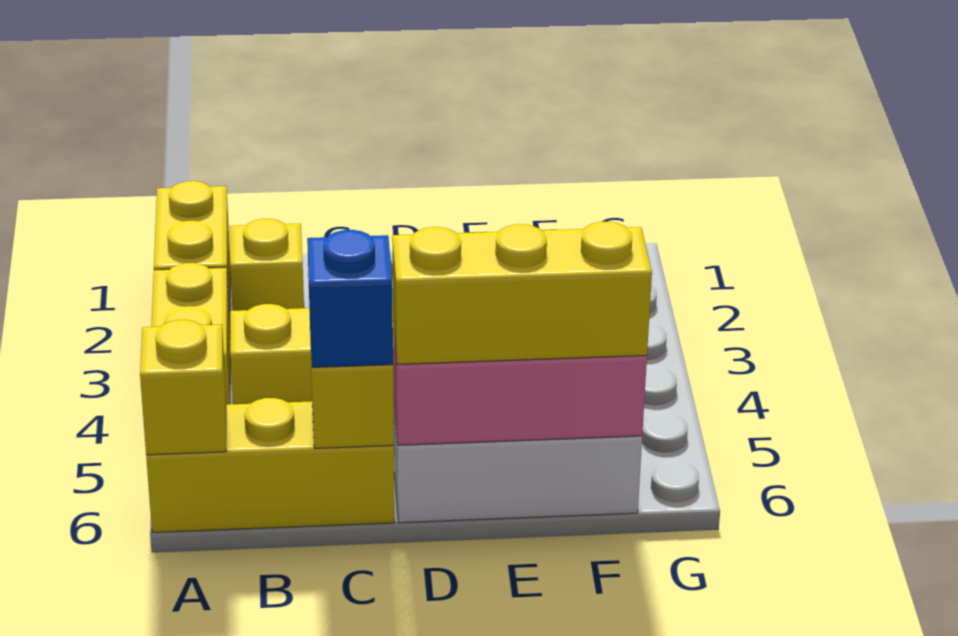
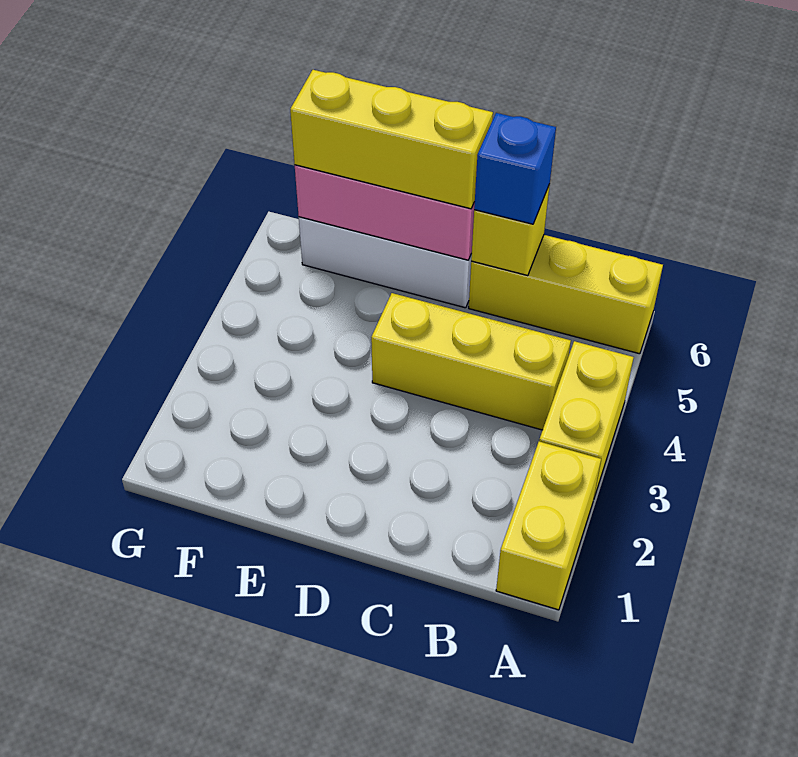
yellow 1x1 brick [140,320,226,455] -> none
yellow 1x1 brick [230,219,304,311] -> none

